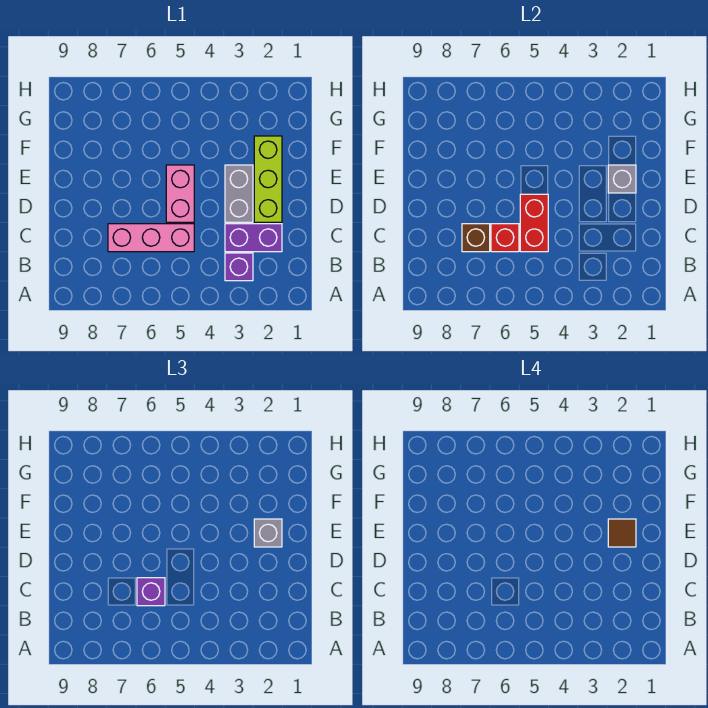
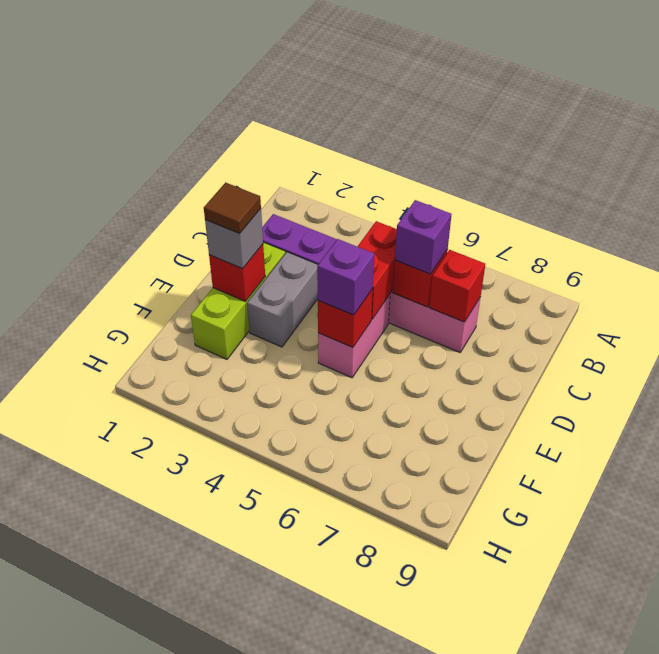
purple 1x1 brick [225,253,253,281] -> purple 1x1 brick moved to [317,239,374,315]
brown 1x1 brick [462,224,490,252] -> red 1x1 brick [429,250,485,322]
grey 1x1 brick [608,165,636,193] -> red 1x1 brick [209,244,265,301]
none -> red 1x1 brick [318,289,373,348]

